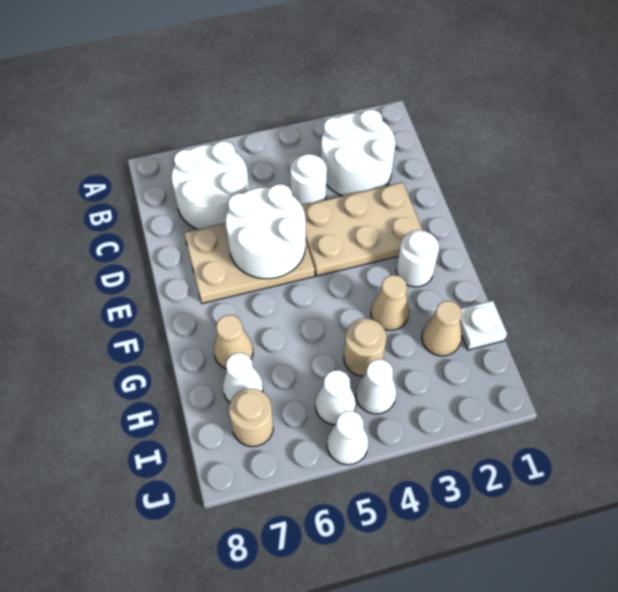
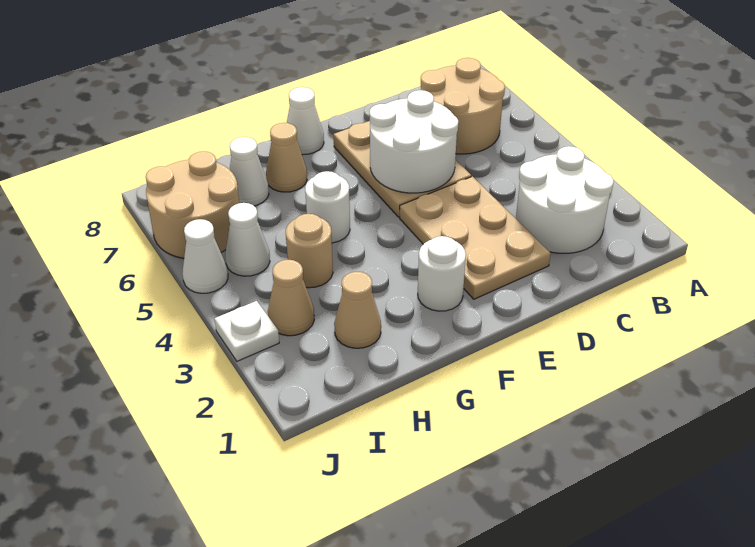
white 2x2 round brick [171,141,249,229] -> tan 2x2 round brick [421,58,505,154]
white 1x1 round brick [290,154,327,205] -> white 1x1 round brick moved to [305,171,350,243]
tan 1x1 cone [371,275,410,330] -> tan 1x1 cone moved to [268,260,314,336]
white 1x1 plate [460,301,507,350] -> white 1x1 plate moved to [215,301,279,361]
white 1x1 cone [356,359,396,414] -> white 1x1 cone moved to [287,87,324,155]
tan 1x1 round brick [229,389,273,447] -> tan 2x2 round brick [146,151,239,258]

